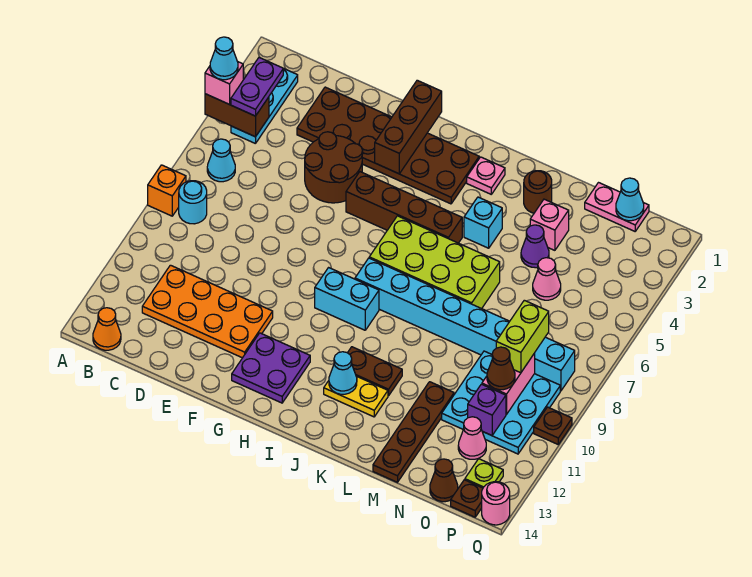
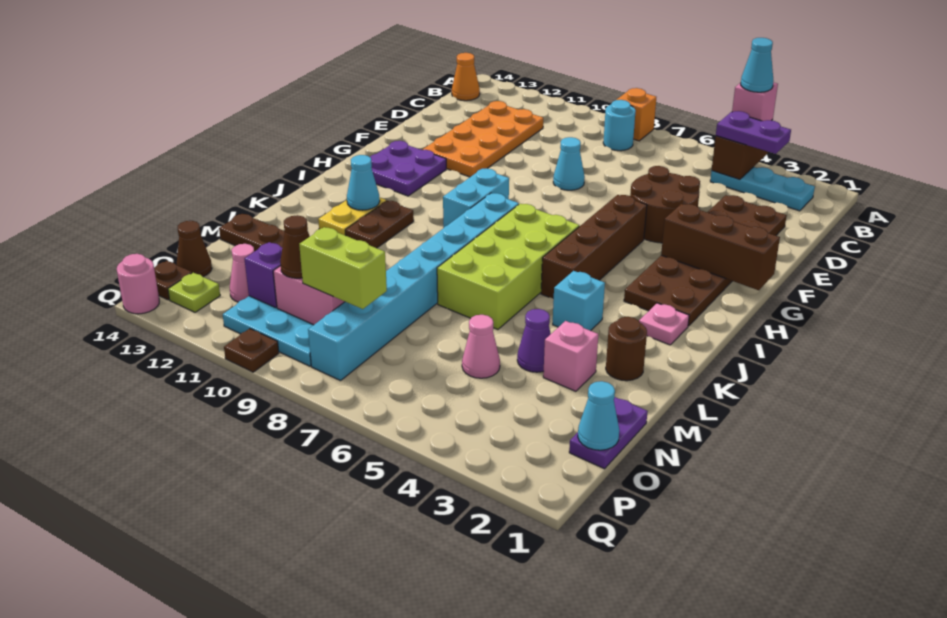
cyan 1x1 cone [207,139,235,182] -> cyan 1x1 cone moved to [553,137,585,190]
pink 1x2 plate [585,183,649,231] -> purple 1x2 plate [569,397,648,469]

